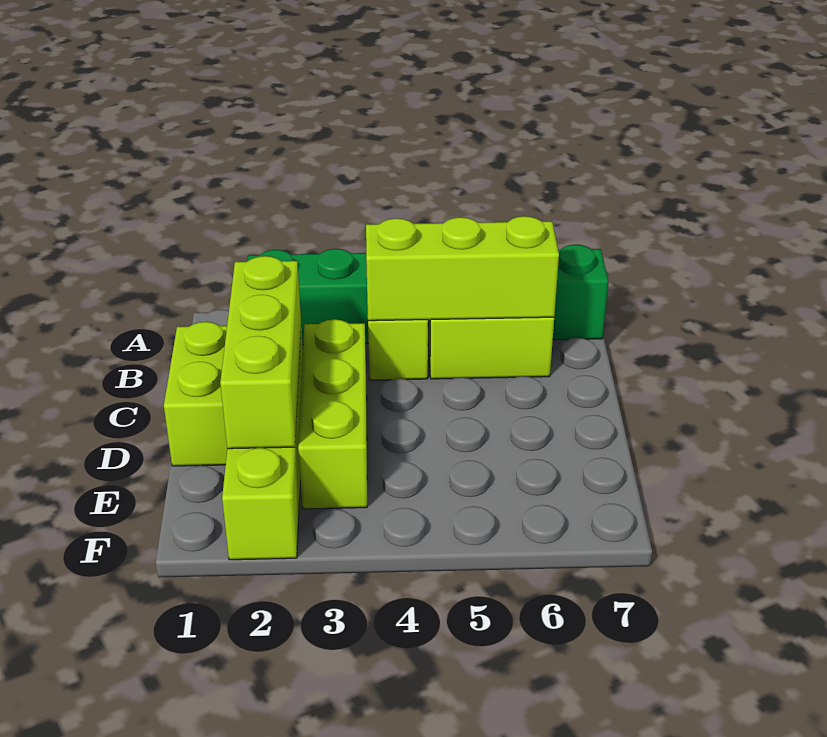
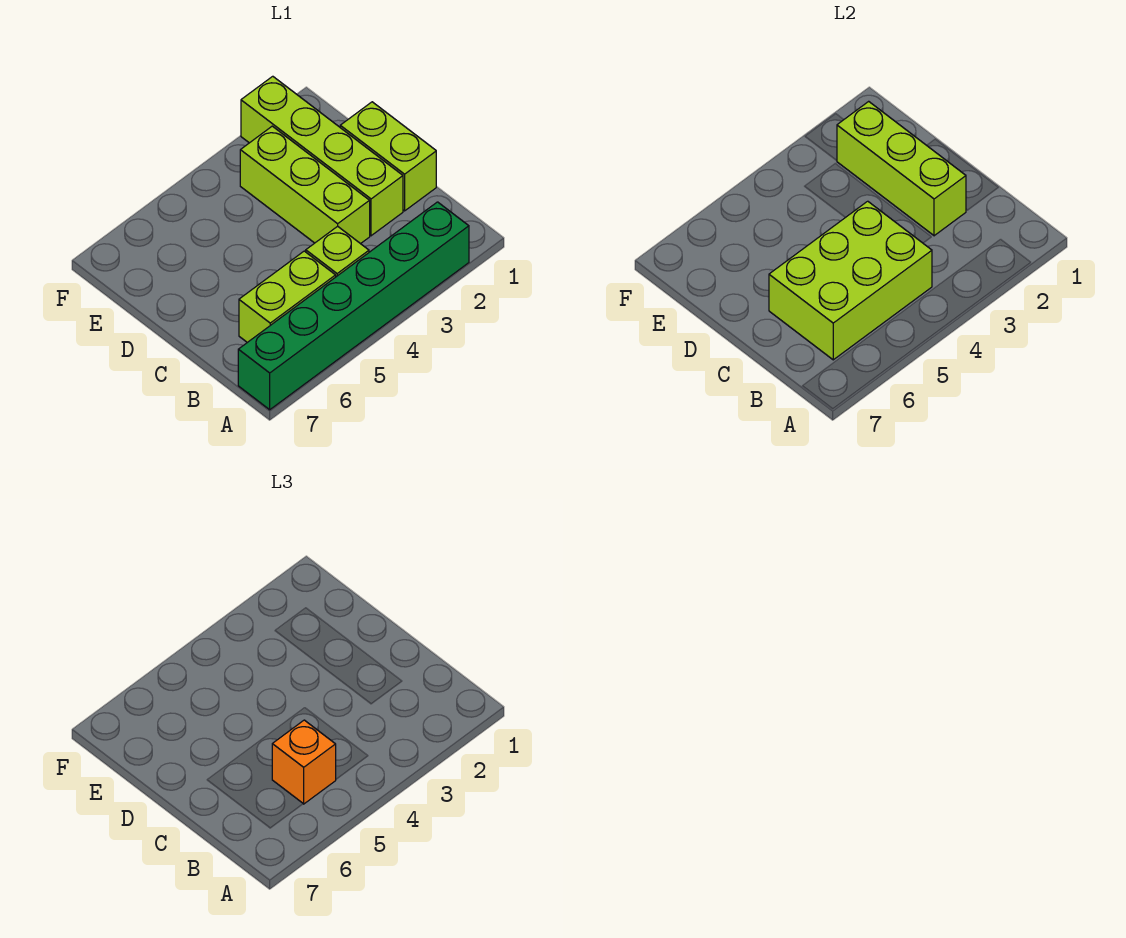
lime 1x3 brick [366,216,559,321] -> lime 2x3 brick [769,201,932,360]
none -> orange 1x1 brick [272,720,336,804]

